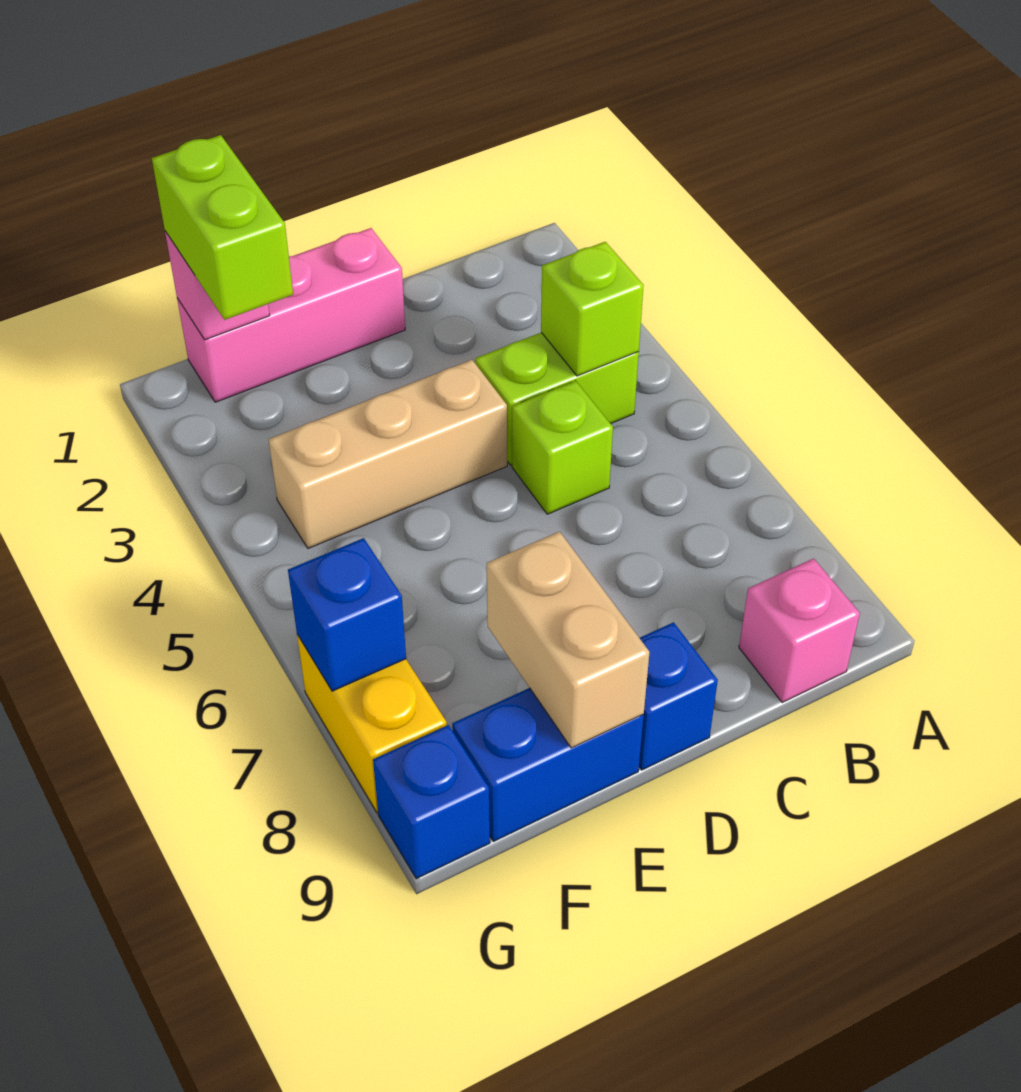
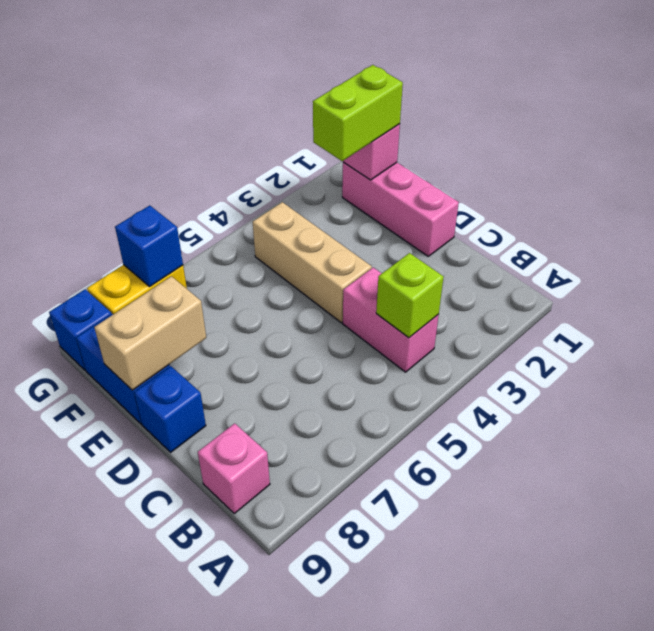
lime 1x2 brick [475,333,639,465] -> pink 1x2 brick [343,267,439,372]
lime 1x1 brick [512,381,613,514] -> none

